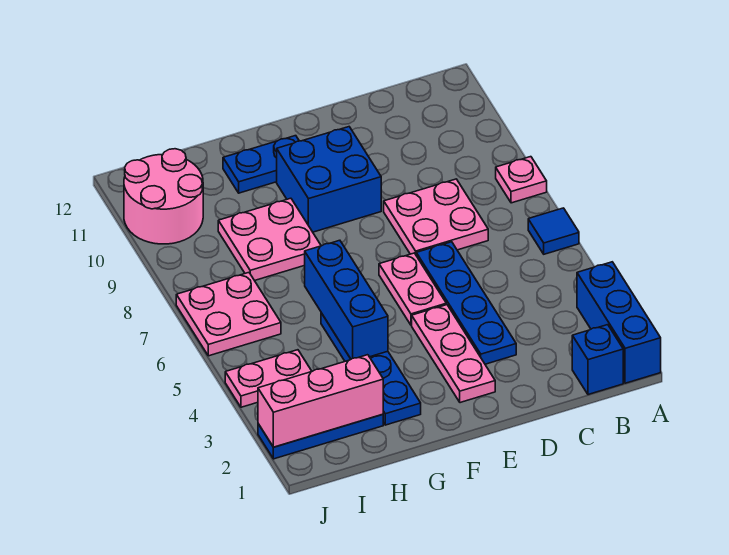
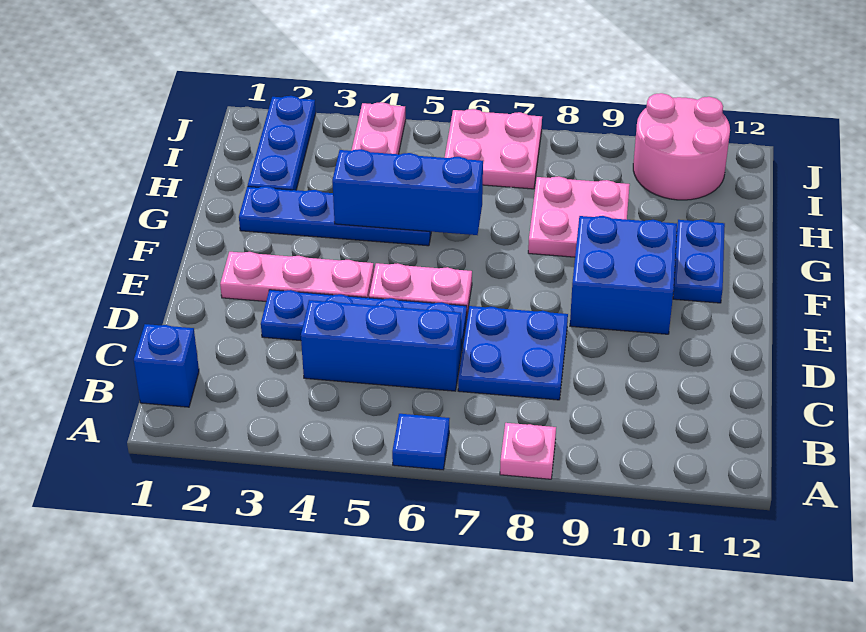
blue 1x3 brick [577,262,661,383] -> blue 1x3 brick moved to [301,300,461,391]
pink 2x2 plate [384,179,488,254] -> blue 2x2 plate [458,306,568,400]
pink 1x3 brick [258,355,383,447] -> none

